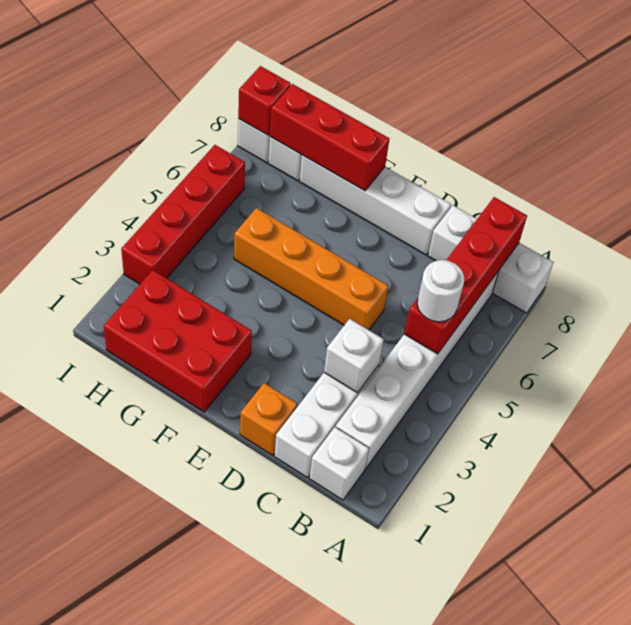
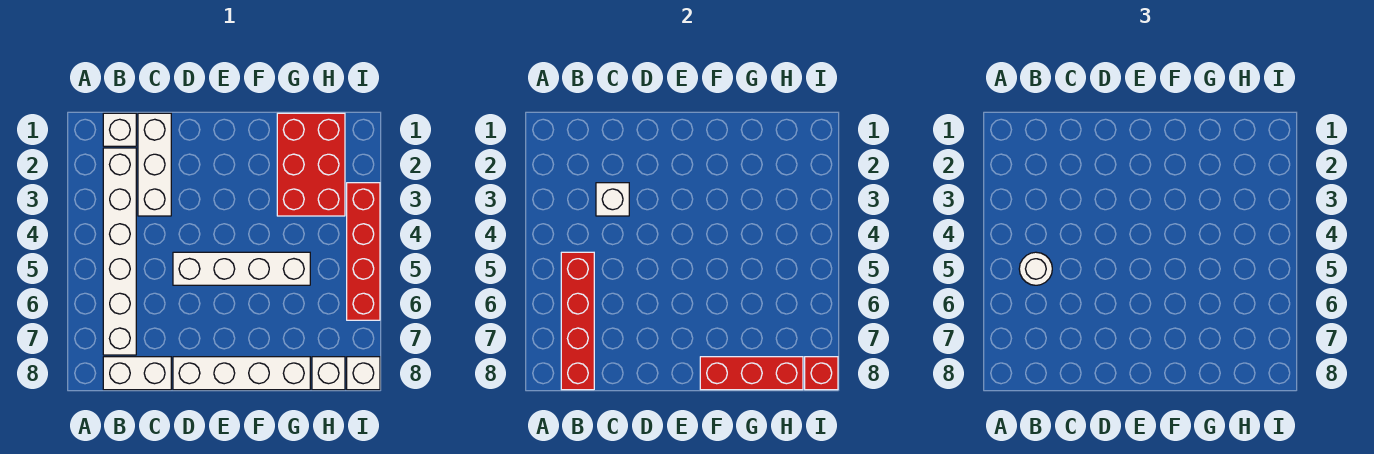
white 1x3 brick [428,206,553,313] -> white 1x2 brick [103,357,171,390]
orange 1x1 brick [240,383,297,455] -> none
orange 1x4 brick [234,208,388,330] -> white 1x4 brick [173,252,310,285]
red 2x3 brick [104,270,252,412] -> red 2x3 brick turned to [277,113,345,216]

